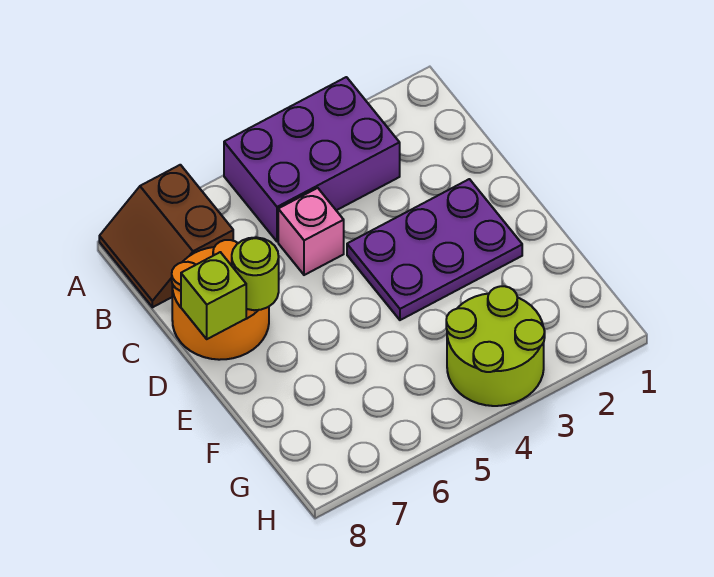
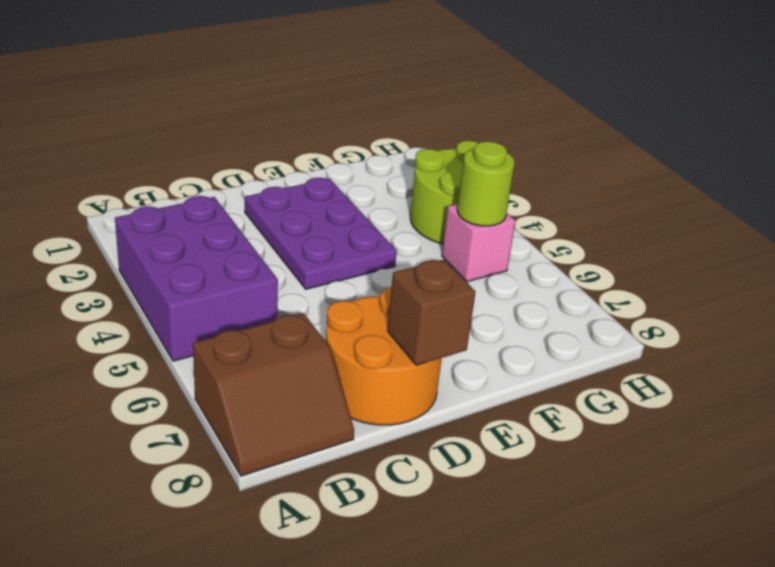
pink 1x1 brick [278,188,344,275] -> pink 1x1 brick moved to [442,204,515,282]
lime 1x1 round brick [232,237,279,310] -> lime 1x1 round brick moved to [457,142,515,226]
lime 1x1 brick [181,252,246,339] -> brown 1x1 brick [388,260,475,365]

